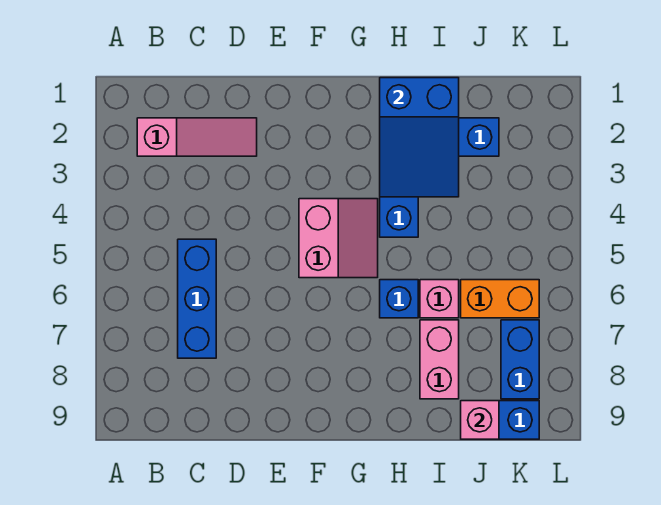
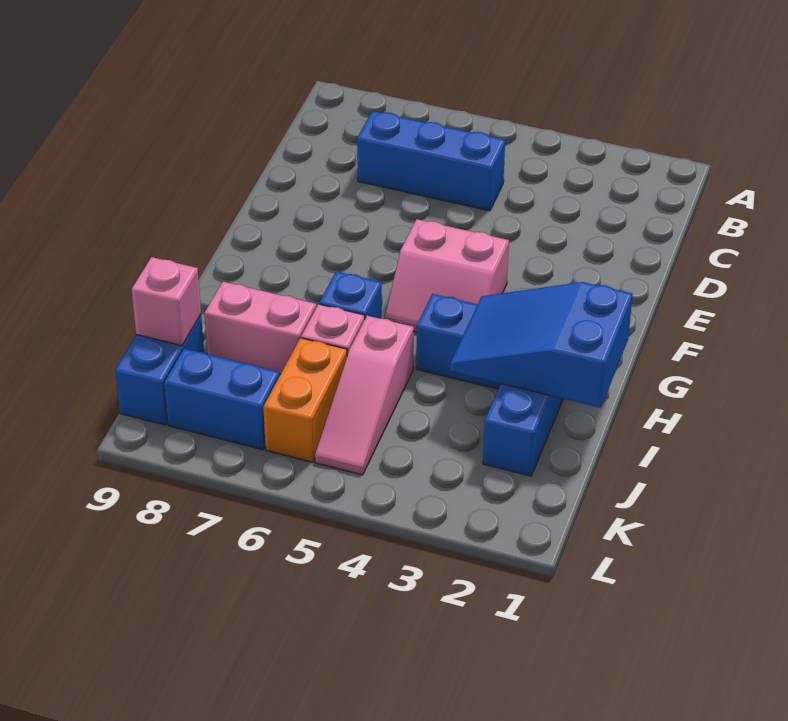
pink 1x3 slope [137,118,257,156] -> pink 1x3 slope moved to [315,316,414,475]

